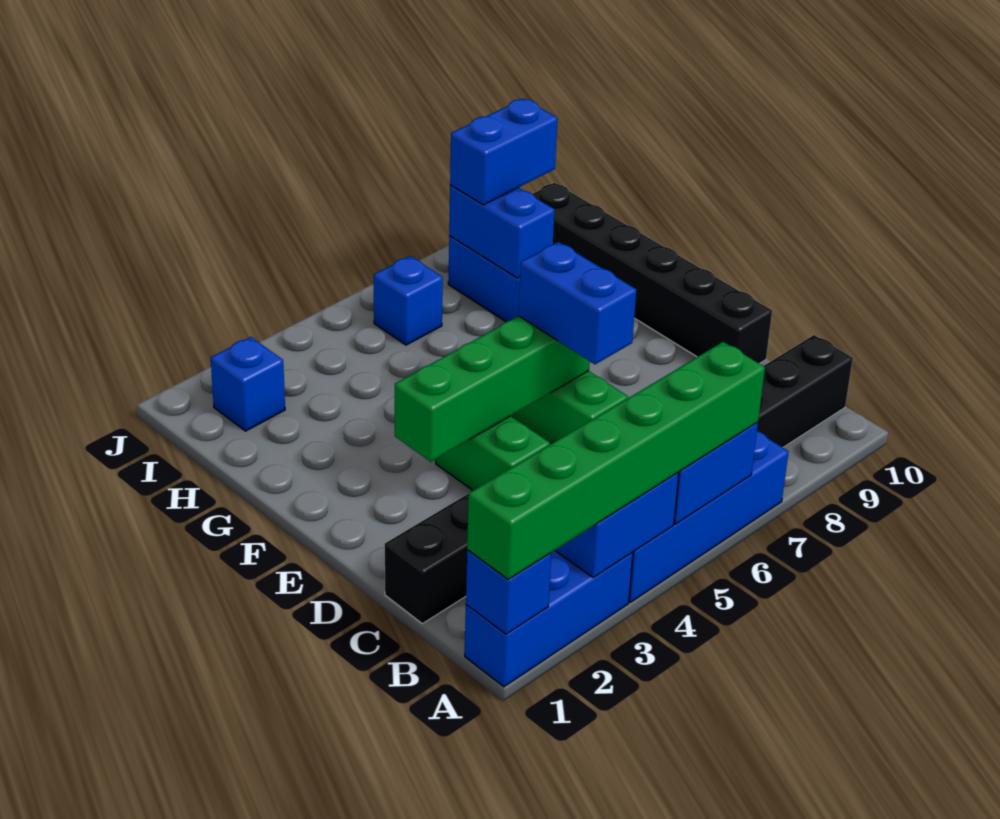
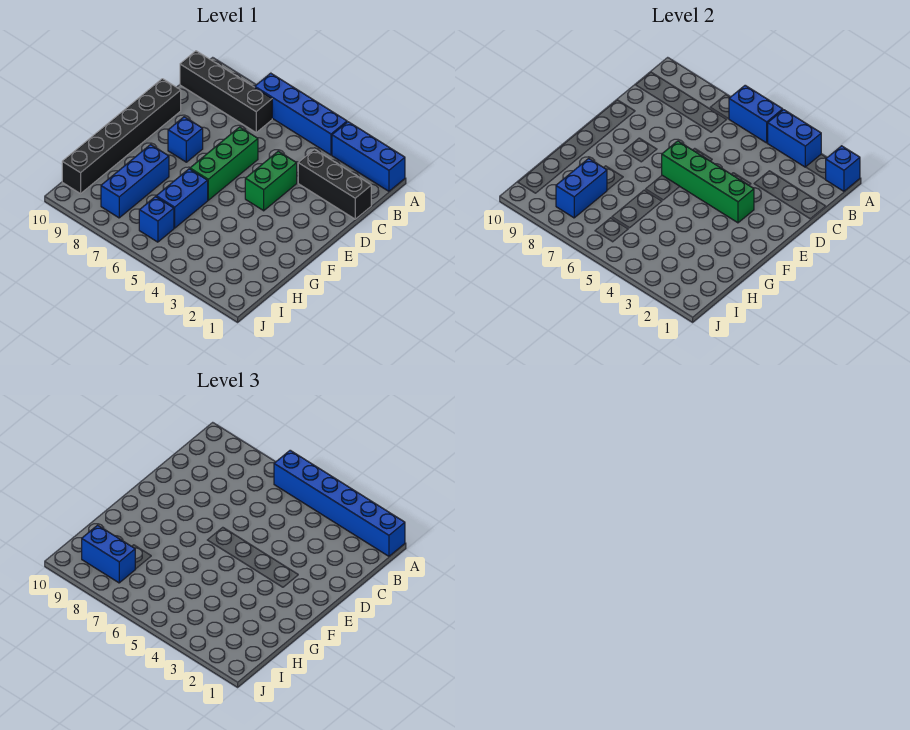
green 1x6 brick [467,342,765,579] -> blue 1x6 brick [274,450,405,556]
blue 1x2 brick [518,242,636,364] -> blue 1x2 brick moved to [156,169,208,228]
blue 1x1 brick [211,337,285,431] -> blue 1x1 brick moved to [168,117,203,162]

